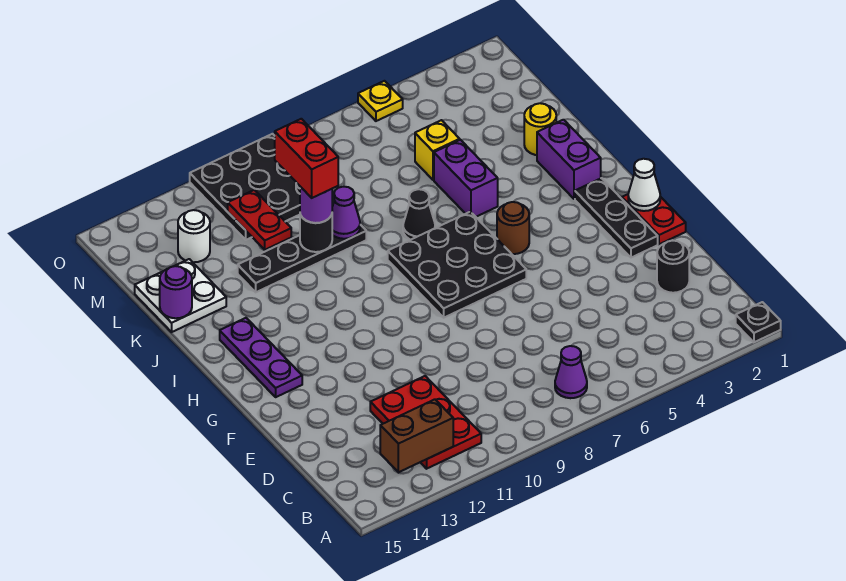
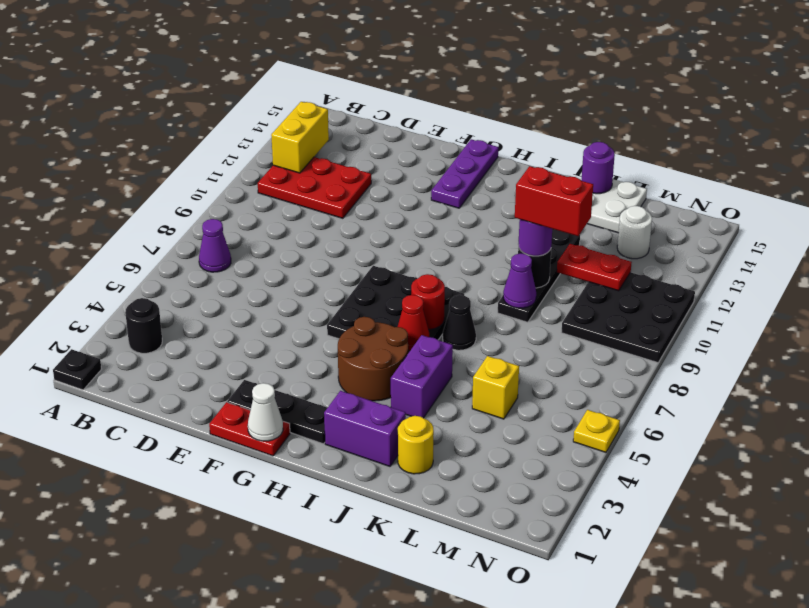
brown 1x2 brick [380,399,453,472] -> yellow 1x2 brick [271,102,329,173]
black 1x1 round brick [657,241,689,293] -> black 1x1 round brick moved to [125,298,162,353]
purple 1x3 plate [220,318,302,397] -> purple 1x3 plate turned to [431,139,498,208]
brown 1x1 round brick [497,202,529,254] -> brown 2x2 round brick [338,317,408,401]
none -> red 1x1 cone [398,295,429,350]
none -> red 1x1 round brick [411,274,445,329]
purple 1x2 brick [434,140,498,217] -> purple 1x2 brick turned to [391,335,453,418]

